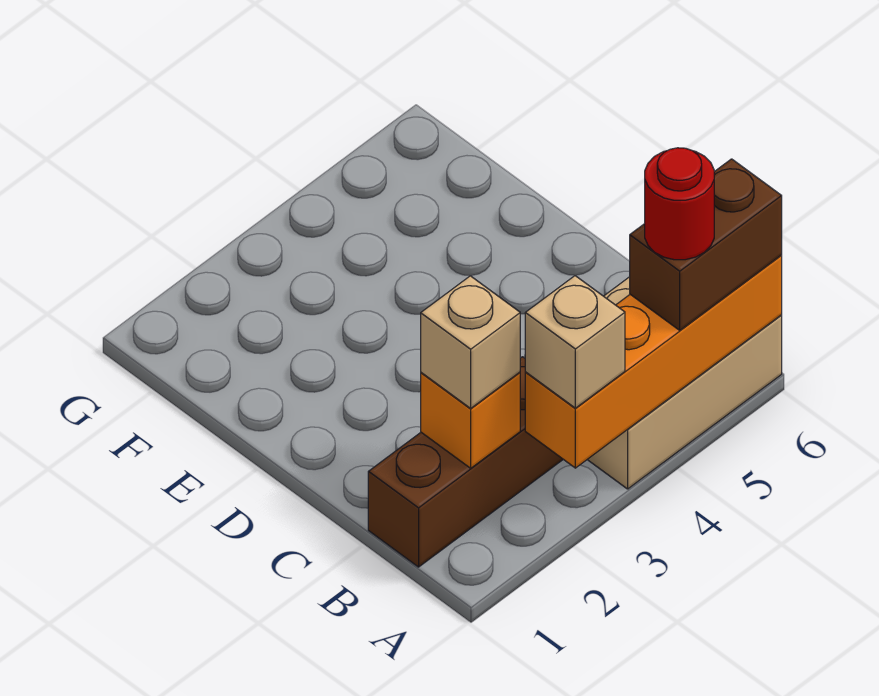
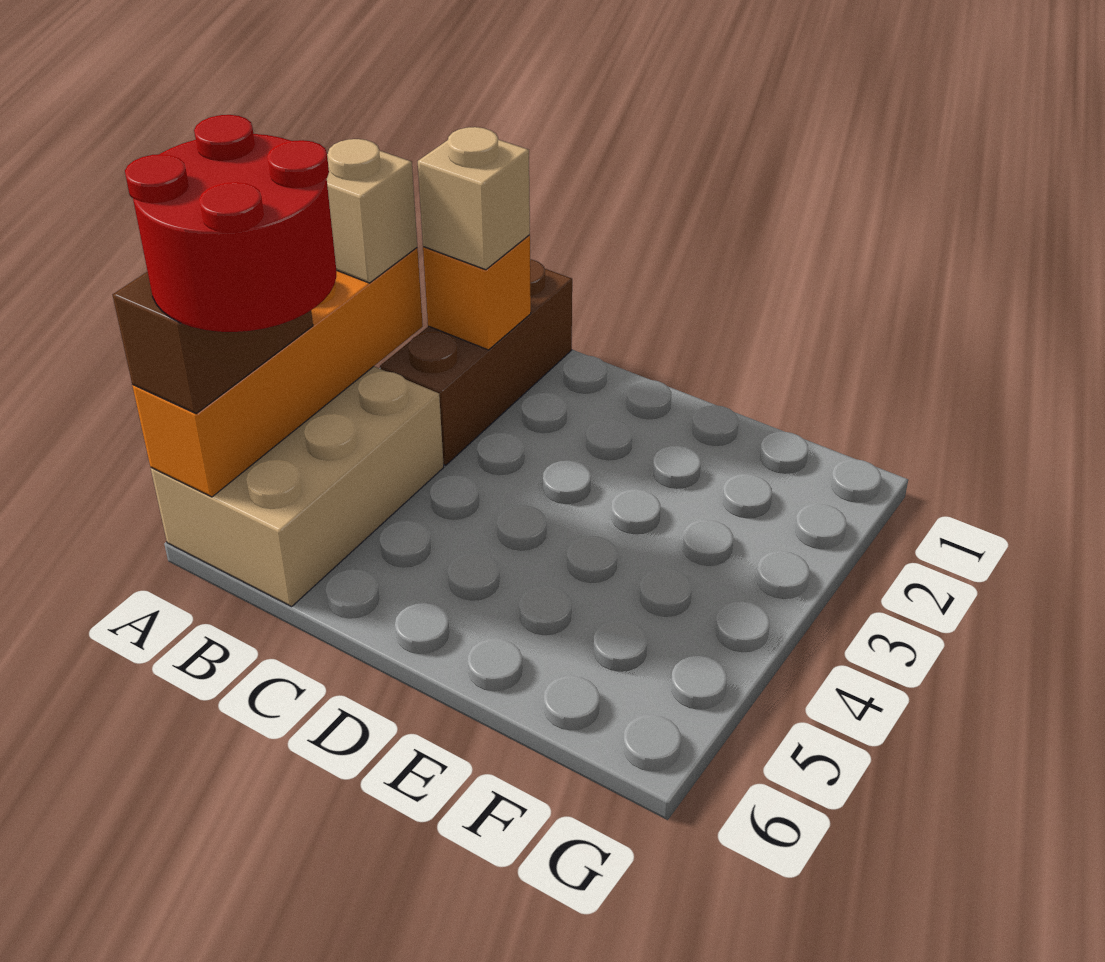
red 1x1 round brick [645,148,714,260] -> red 2x2 round brick [125,115,336,332]

